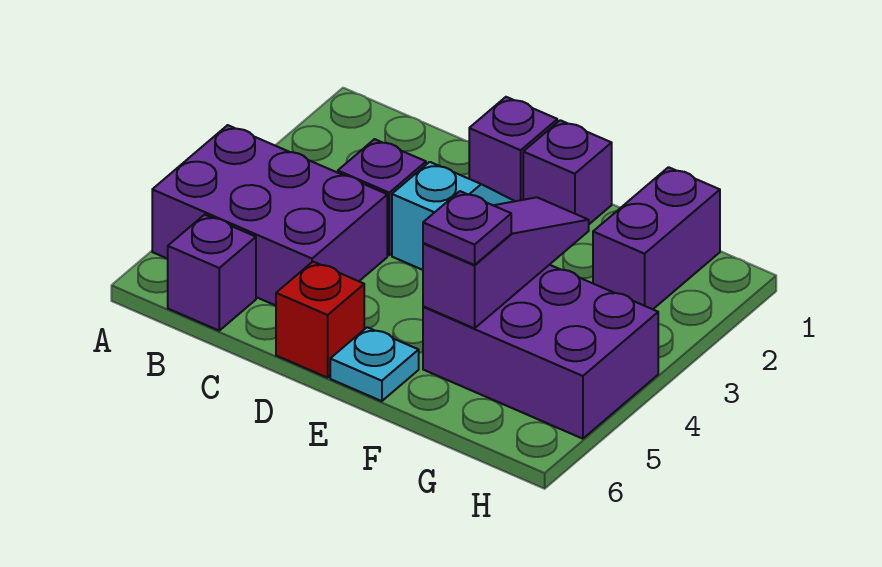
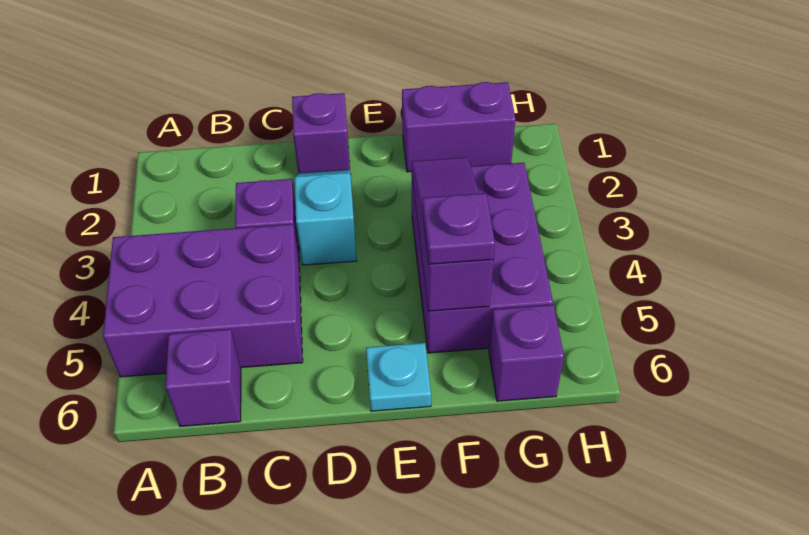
red 1x1 brick [276,262,364,378] -> none
purple 1x1 brick [523,120,612,224] -> purple 1x1 brick moved to [489,305,564,401]
purple 2x3 brick [423,265,658,439] -> purple 2x3 brick turned to [412,163,553,353]
purple 1x2 brick [593,167,720,309] -> purple 1x2 brick turned to [402,82,516,172]

